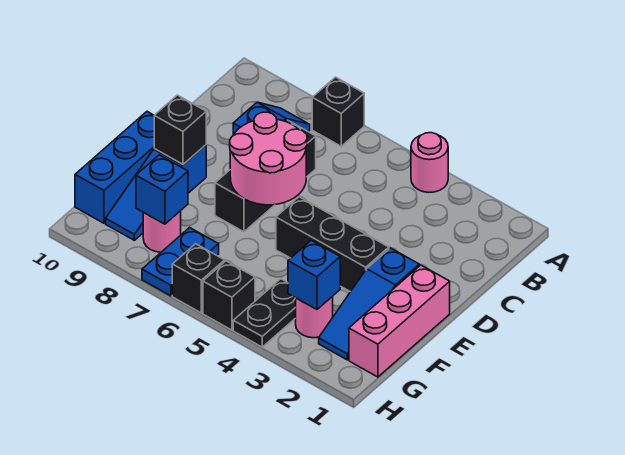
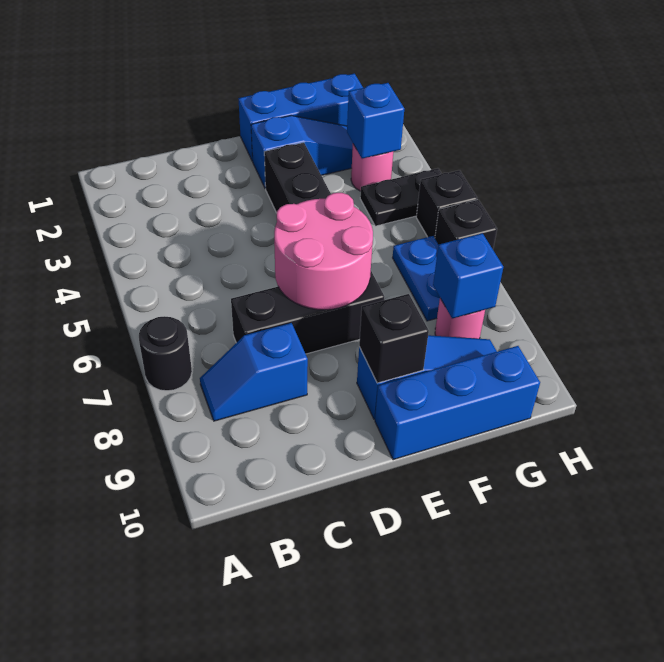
pink 1x1 round brick [411,133,448,192] -> none
black 1x1 brick [312,77,364,146] -> black 1x1 round brick [139,317,192,391]
pink 1x3 brick [349,265,450,377] -> blue 1x3 brick [238,74,363,161]
blue 1x2 plate [142,228,219,296] -> blue 1x2 plate turned to [393,236,440,321]

